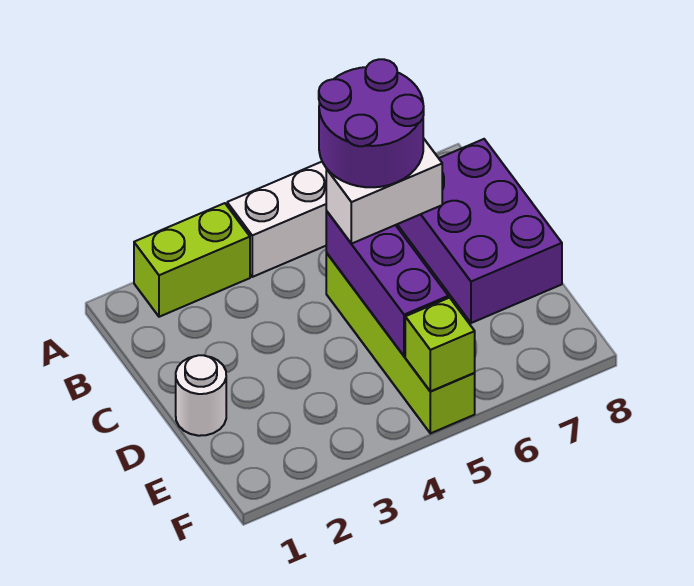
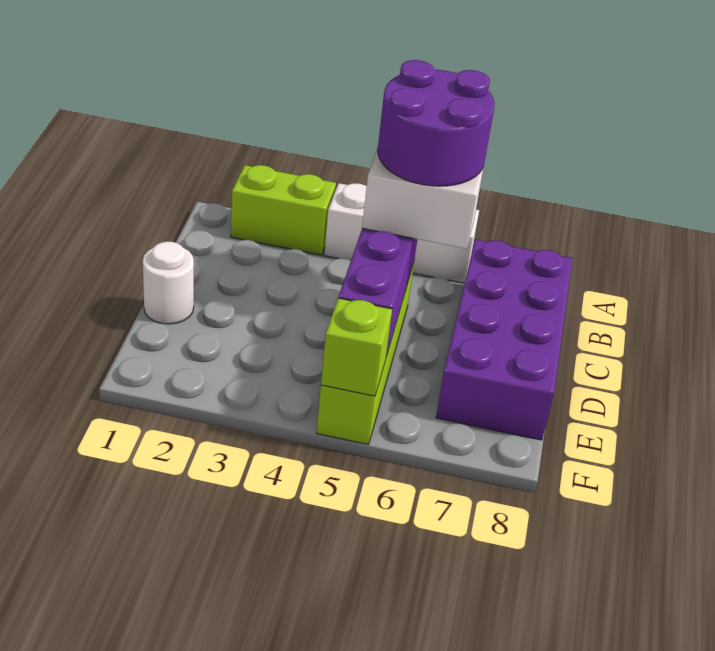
purple 2x3 brick [397,139,562,323] -> purple 2x4 brick [436,239,573,440]

